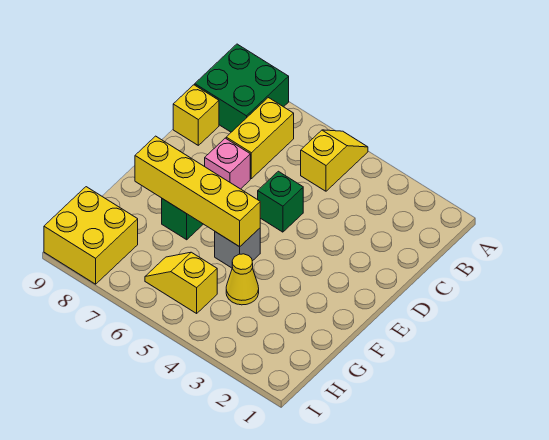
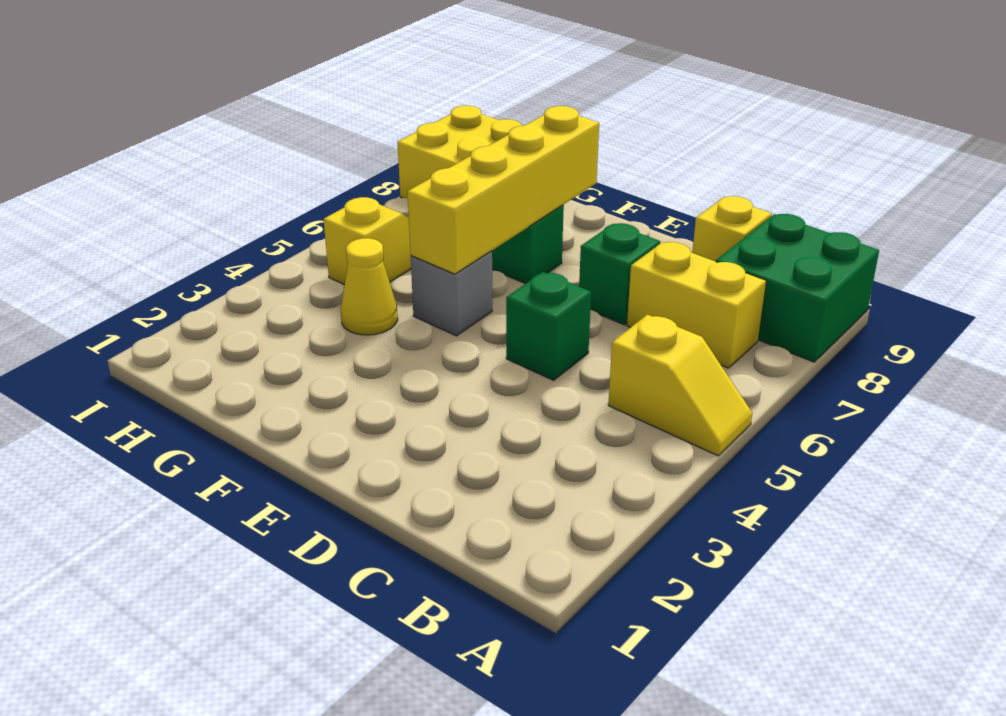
pink 1x1 brick [205,138,250,189] -> green 1x1 brick [579,223,660,325]

